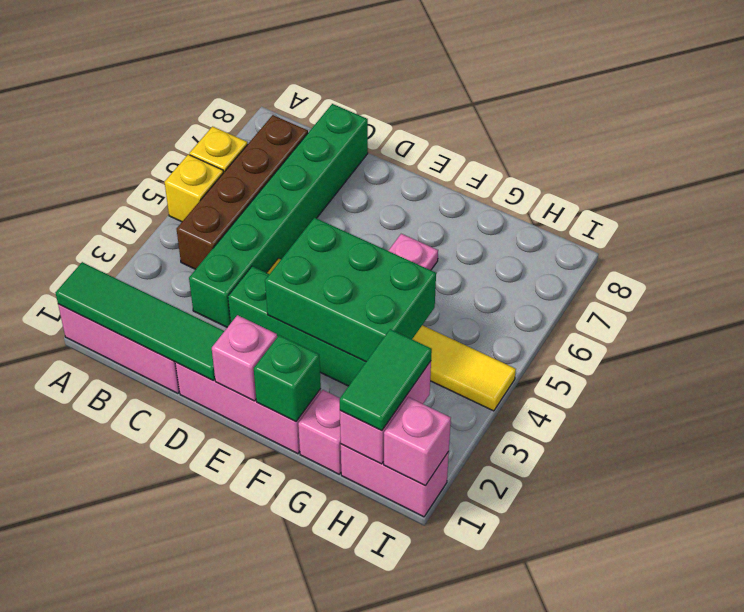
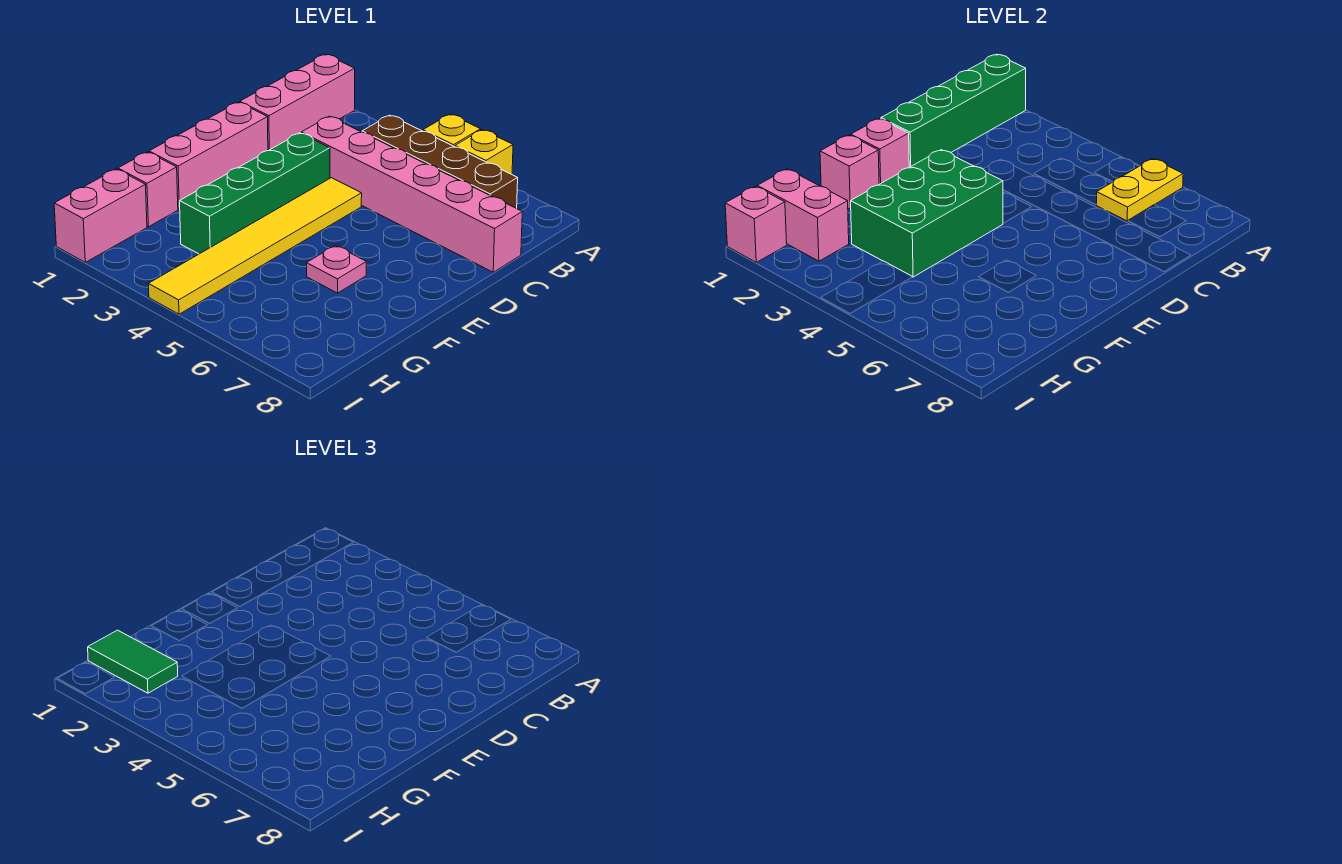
green 1x4 tile [56,262,224,380] -> green 1x4 brick [881,54,1026,167]
none -> yellow 1x2 plate [1096,159,1183,221]
green 1x6 brick [189,104,368,327] -> pink 1x6 brick [301,116,522,272]
green 1x1 brick [254,335,321,422] -> pink 1x1 brick [820,135,879,209]

